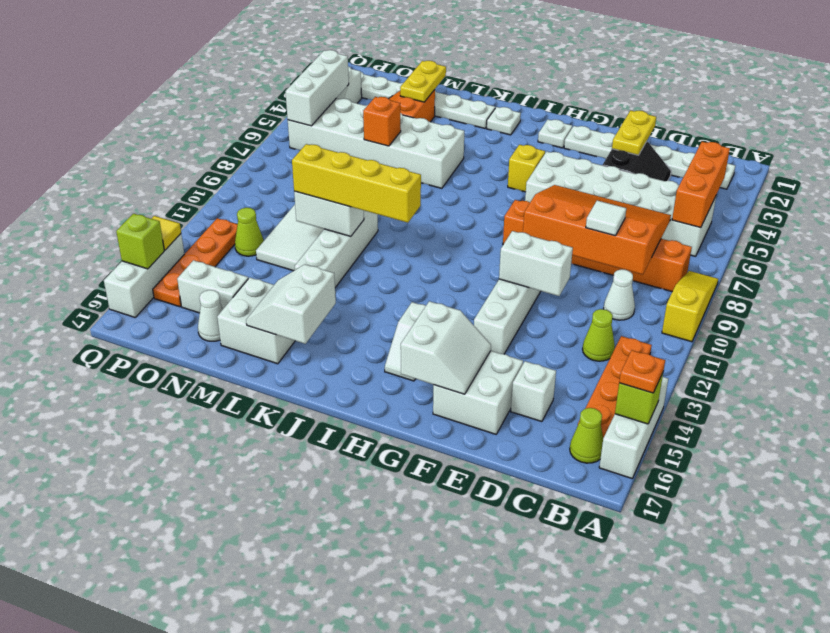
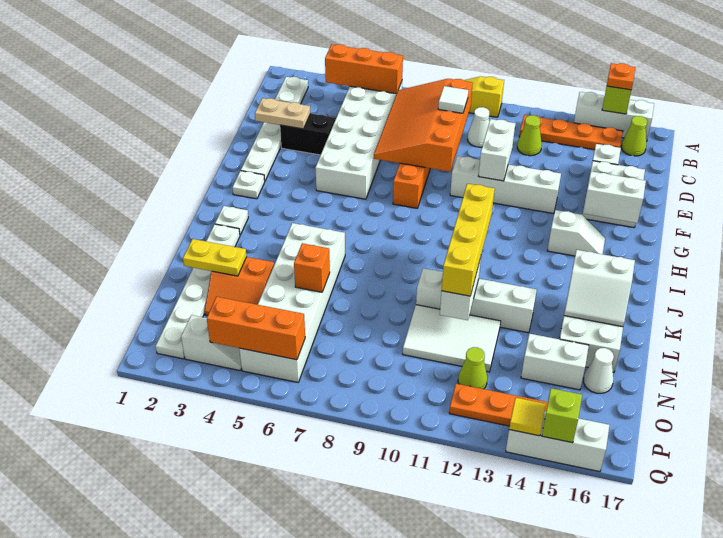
yellow 1x2 plate [612,110,656,155] -> tan 1x2 plate [255,98,310,129]
yellow 1x1 brick [508,145,545,192] -> none
white 1x2 brick [177,260,248,313] -> white 1x2 brick turned to [521,334,589,390]
white 1x3 brick [285,50,349,126] -> orange 1x3 brick [207,297,305,360]

